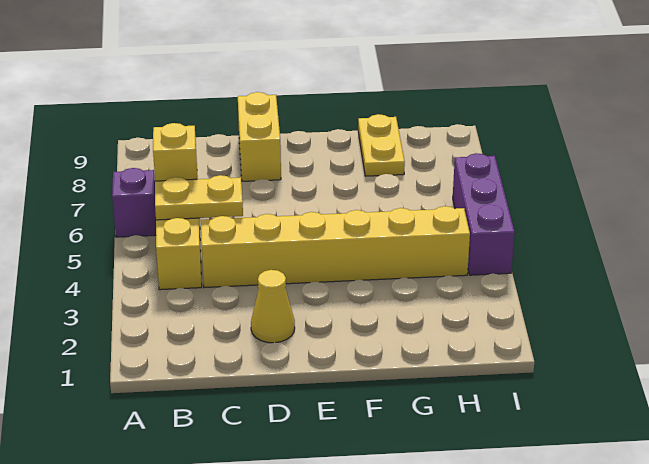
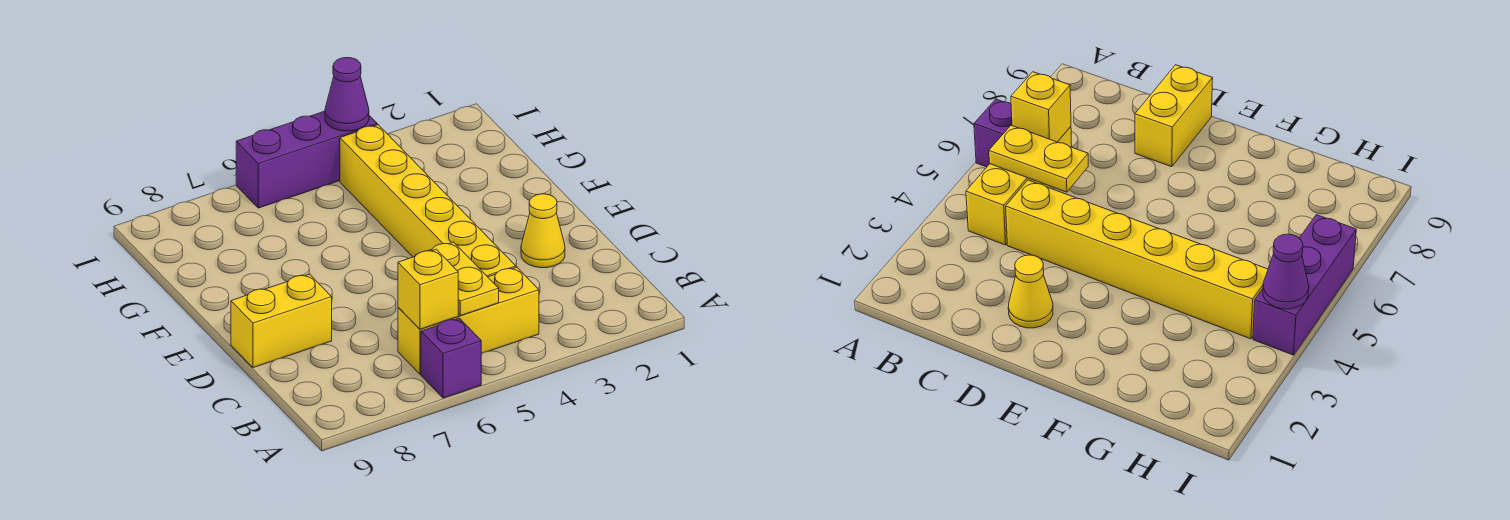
yellow 1x2 plate [358,114,405,176] -> none
none -> purple 1x1 cone [325,58,369,131]

